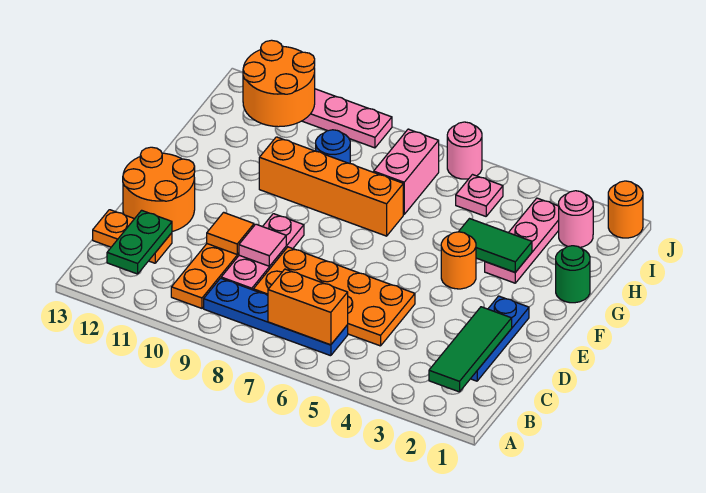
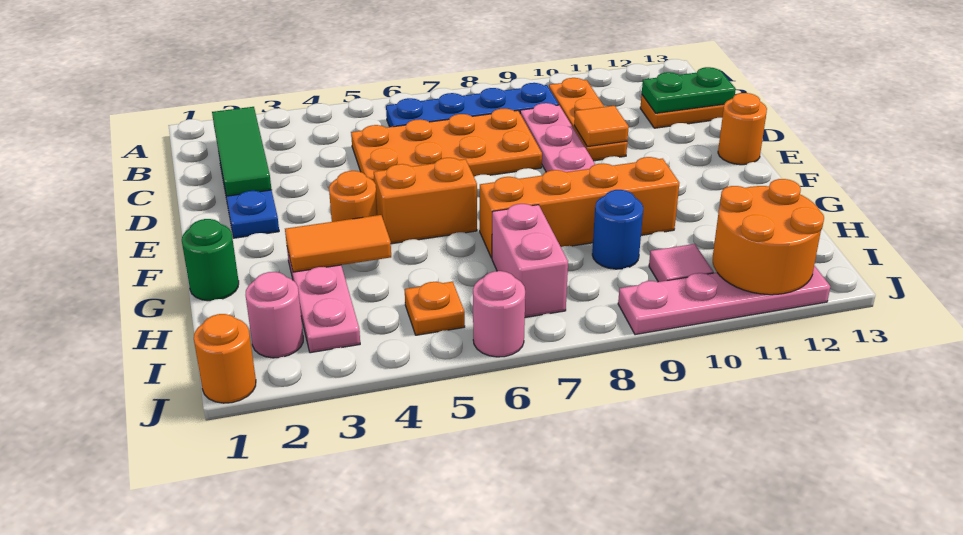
orange 1x2 brick [268,269,348,345] -> orange 1x2 brick moved to [374,158,477,244]
green 1x2 plate [107,210,172,274] -> green 1x2 plate turned to [642,67,736,113]
pink 1x1 tile [239,224,286,266] -> pink 1x1 tile moved to [649,244,713,282]
orange 2x2 round brick [123,147,195,232] -> orange 1x1 round brick [718,93,767,165]
green 1x2 tile [459,219,532,272] -> orange 1x2 tile [285,215,391,272]
pink 1x1 plate [456,175,503,216] -> orange 1x1 plate [405,282,465,335]

